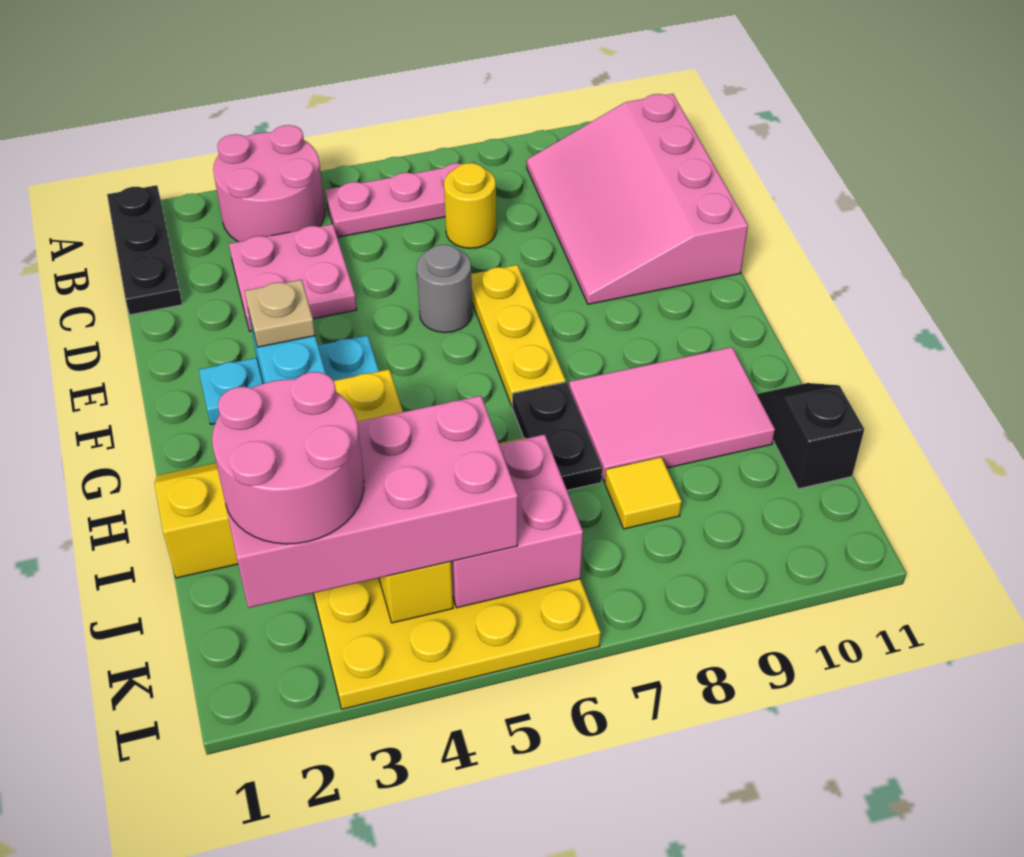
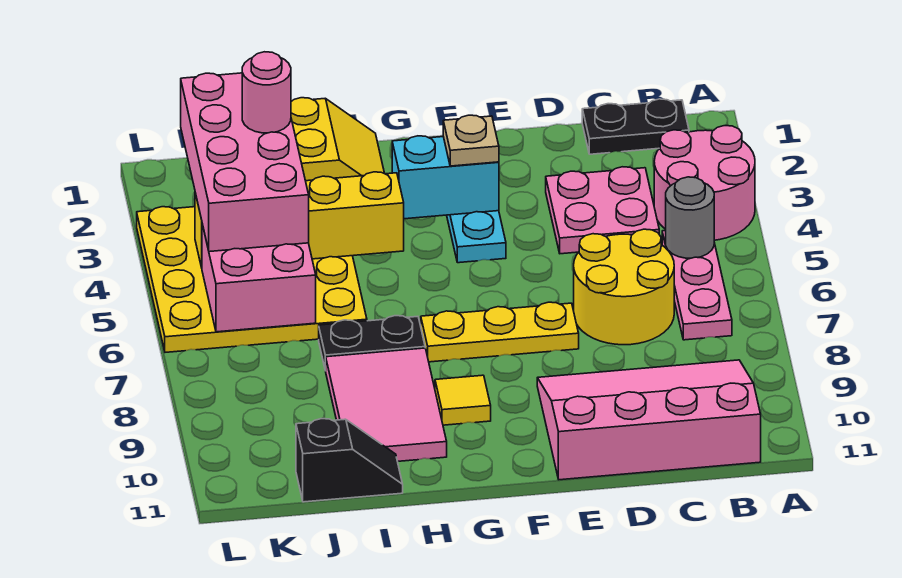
black 1x3 plate [107,185,182,315] -> black 1x2 plate [582,99,689,154]
yellow 1x1 round brick [444,163,496,248] -> yellow 2x2 round brick [574,229,674,345]
grey 1x1 round brick [417,245,472,333] -> grey 1x1 round brick moved to [666,177,714,258]
pink 2x2 round brick [212,372,364,544] -> pink 1x1 round brick [242,52,291,133]
yellow 1x1 tile [605,457,682,529] -> yellow 1x1 tile moved to [435,375,491,425]

